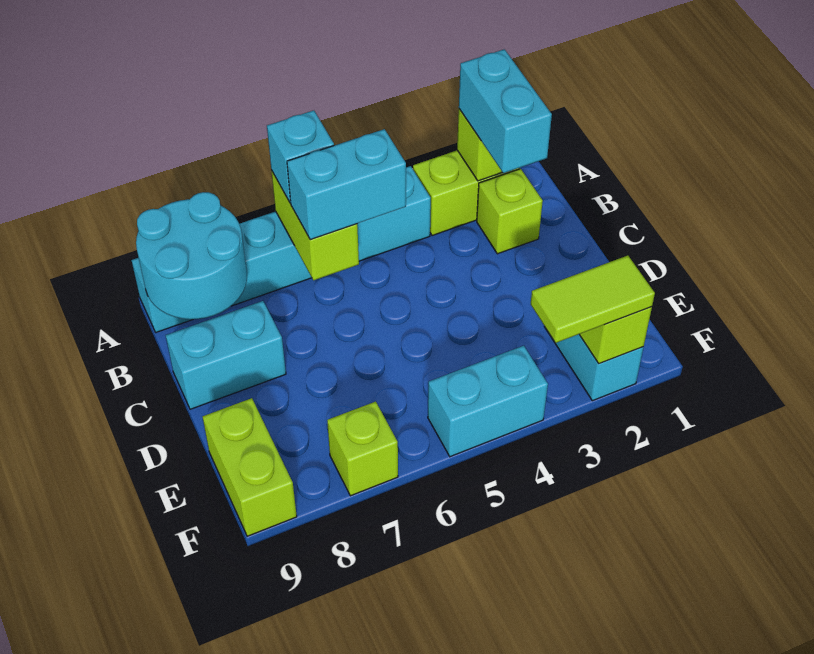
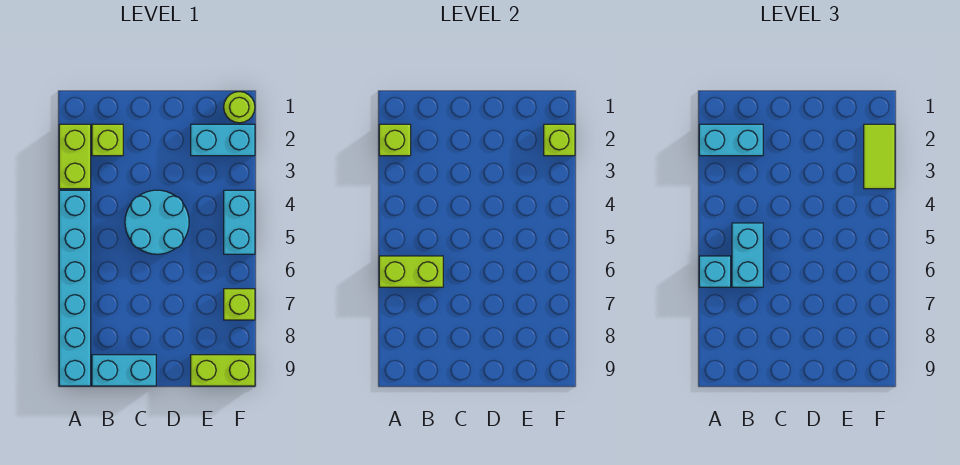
cyan 2x2 round brick [136,192,247,319] -> cyan 2x2 round brick moved to [125,190,189,254]
cyan 1x2 brick [166,301,286,409] -> cyan 1x2 brick turned to [92,355,156,386]
none -> lime 1x1 round brick [224,92,255,123]

